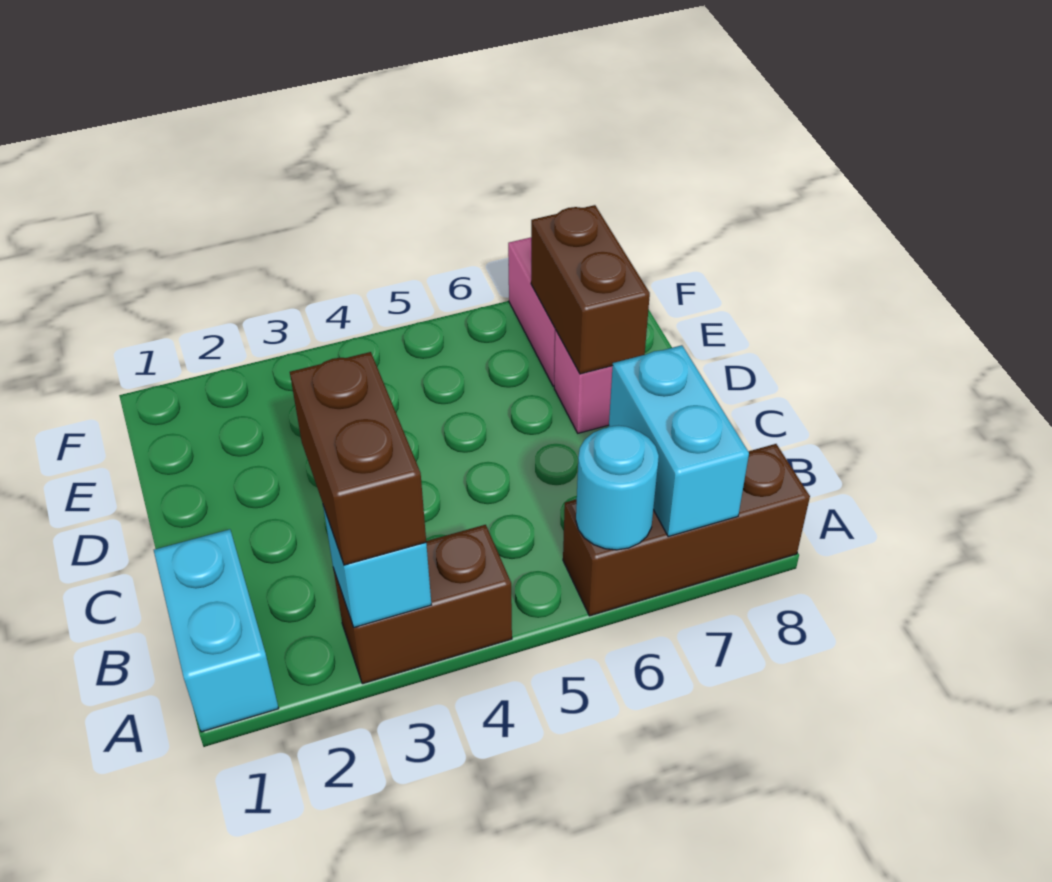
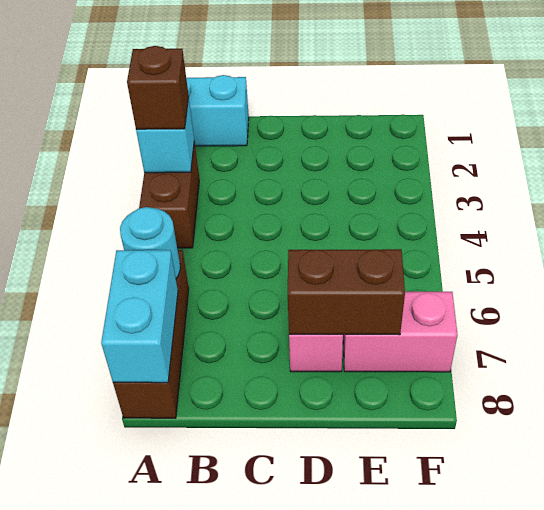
brown 1x2 brick [290,352,426,565] -> brown 1x1 brick [127,46,189,129]
cyan 1x2 brick [609,345,749,537] -> cyan 1x2 brick turned to [101,250,178,383]

